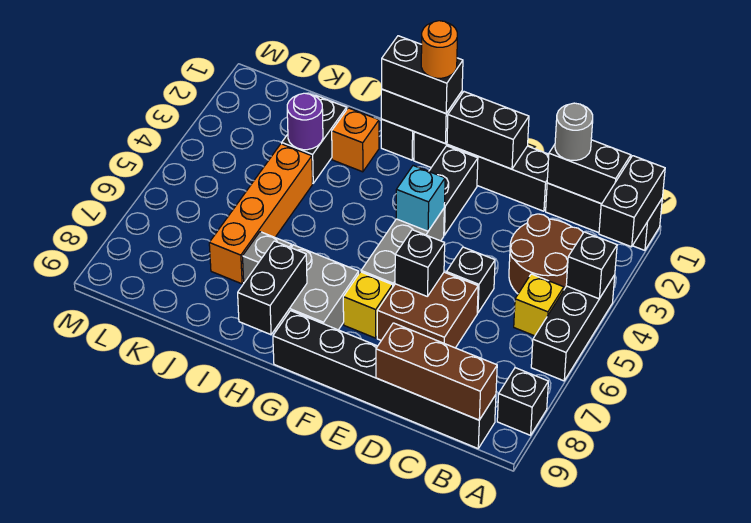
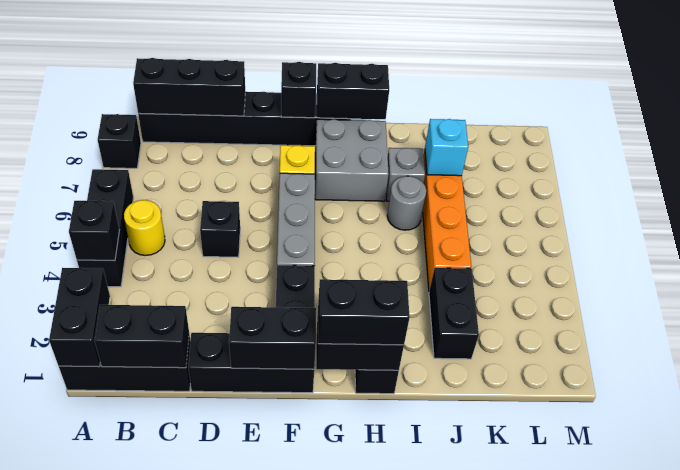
brown 2x2 round brick [509,214,583,294] -> none
yellow 1x1 brick [514,274,564,336] -> yellow 1x1 round brick [124,200,165,256]
brown 1x3 brick [376,323,497,420] -> black 1x3 brick [133,58,245,116]
grey 1x1 round brick [555,103,593,160] -> grey 1x1 round brick moved to [387,176,426,230]
black 1x4 brick [414,132,549,211] -> black 1x3 brick [188,333,314,393]
brown 2x2 brick [377,272,478,348] -> none
black 1x1 brick [395,230,445,297] -> black 1x1 brick moved to [281,62,316,118]
cyan 1x1 brick [396,166,445,231] -> cyan 1x1 brick moved to [425,119,468,176]
orange 1x1 round brick [421,21,457,78] -> none
black 1x2 brick [238,241,307,335] -> black 1x2 brick turned to [317,63,389,119]
orange 1x1 brick [332,108,379,172] -> none
purple 1x1 round brick [287,93,323,150] -> none

